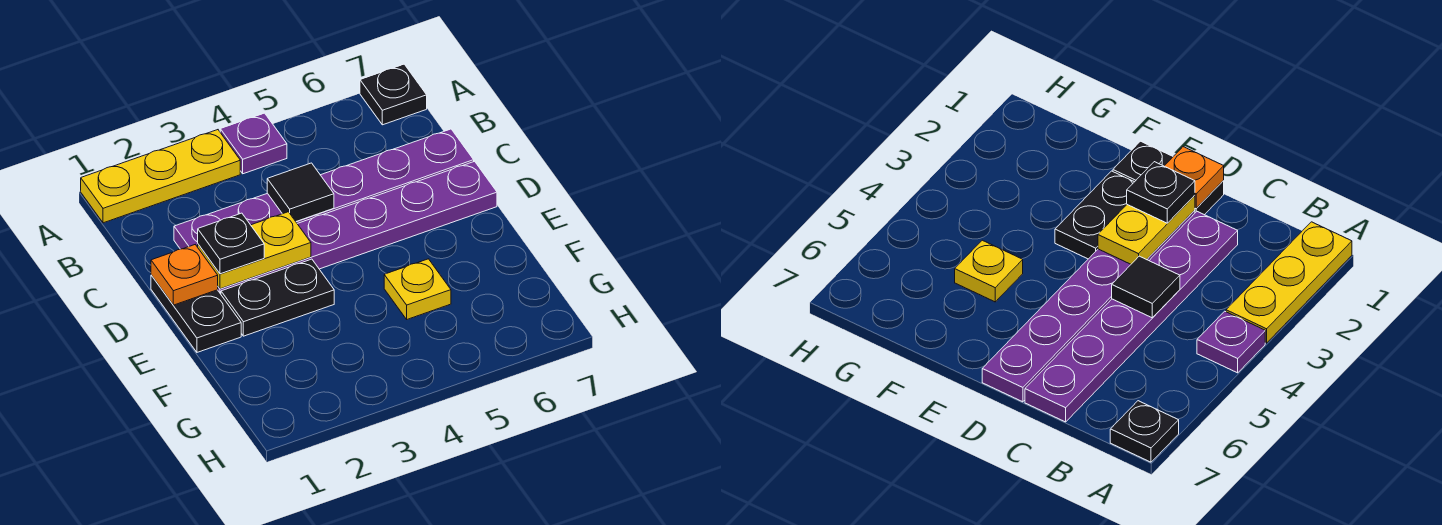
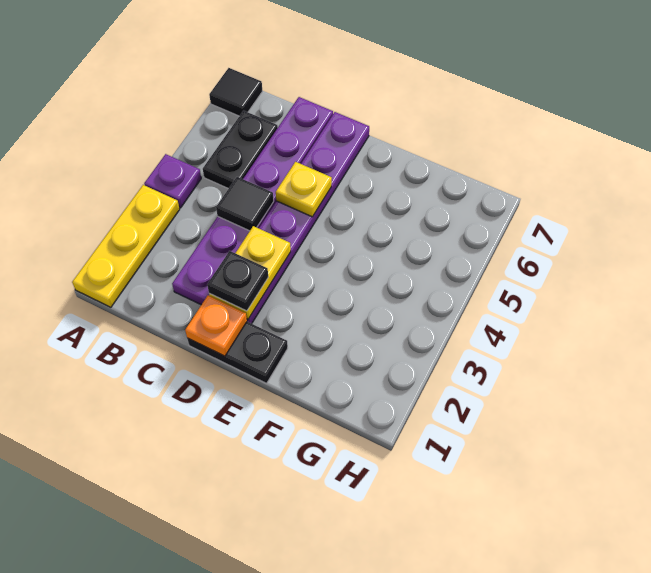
black 1x1 plate [360,64,427,125] -> black 1x1 tile [209,68,262,116]
black 1x2 plate [221,259,334,336] -> black 1x2 plate moved to [203,111,278,189]
yellow 1x1 plate [384,259,451,319] -> yellow 1x1 plate moved to [276,162,332,217]

